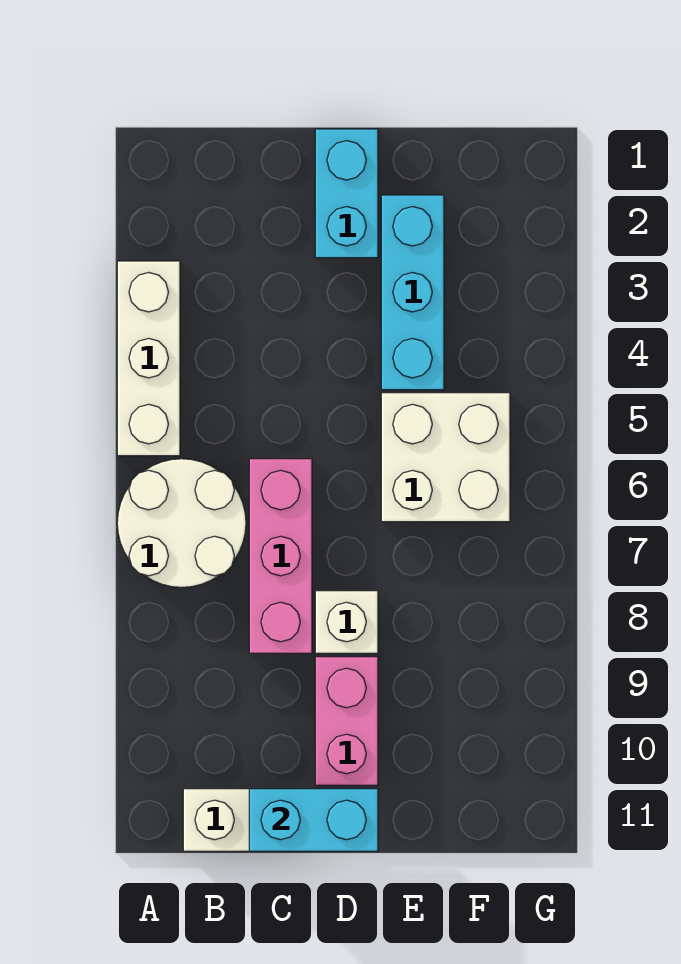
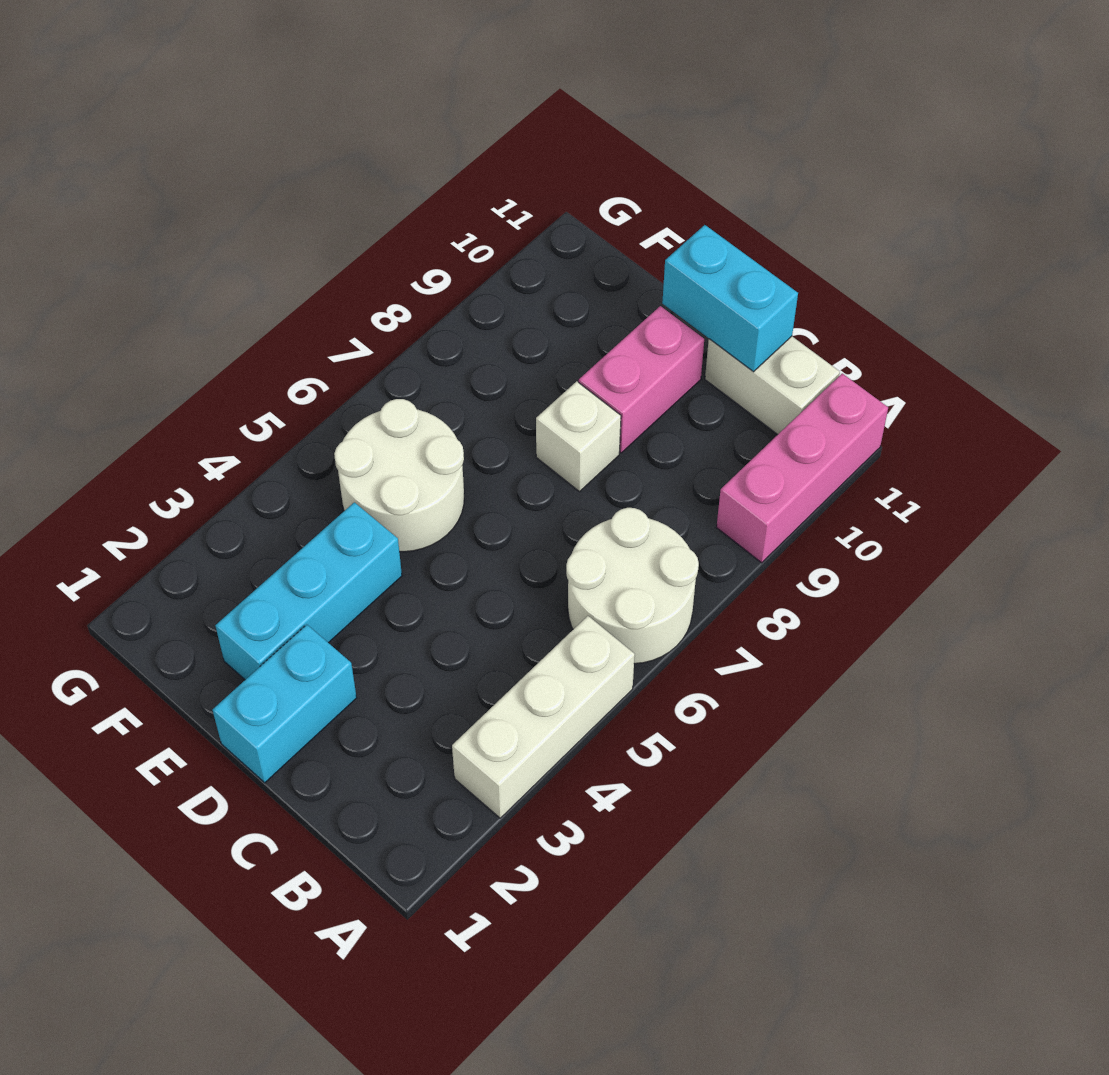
pink 1x3 brick [249,459,312,653] -> pink 1x3 brick moved to [716,373,888,563]
white 2x2 brick [381,393,510,522] -> white 2x2 round brick [334,399,464,552]

